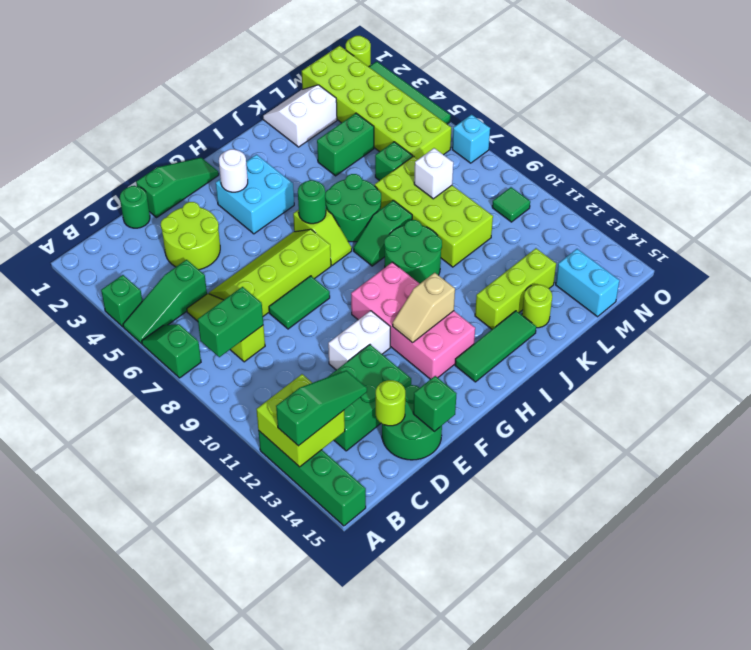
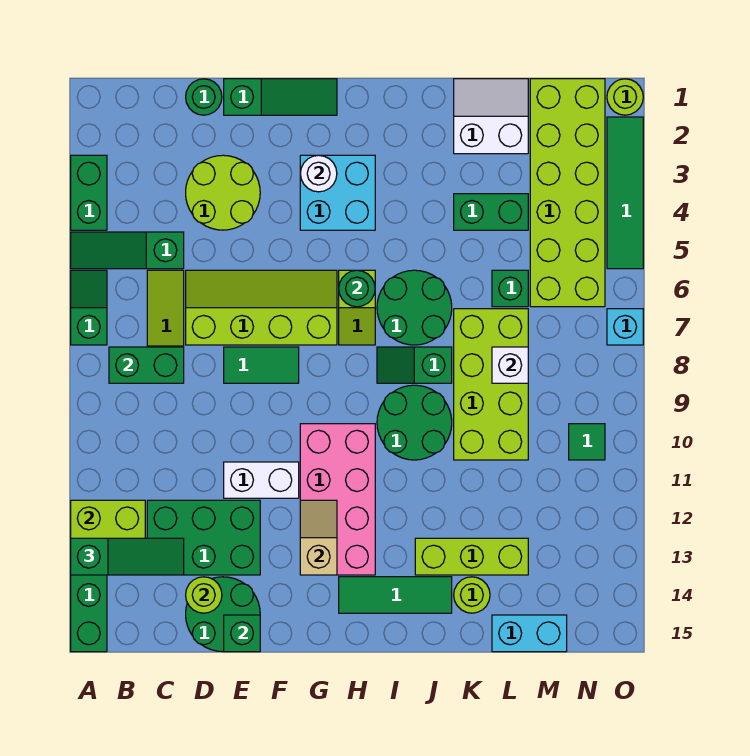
green 1x1 brick [101,275,142,327] -> green 1x2 brick [71,155,107,230]
tan 1x2 slope [393,273,455,343] -> tan 1x2 slope turned to [300,500,337,575]
cyan 1x2 brick [556,249,619,317] -> cyan 1x2 brick turned to [492,615,567,652]

